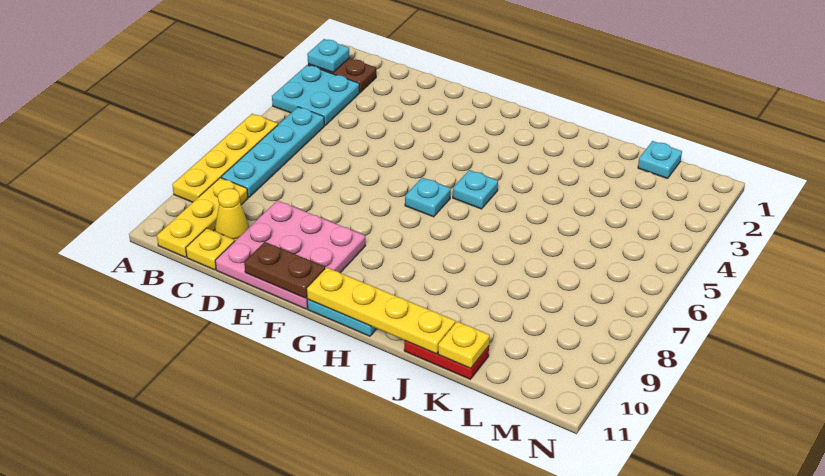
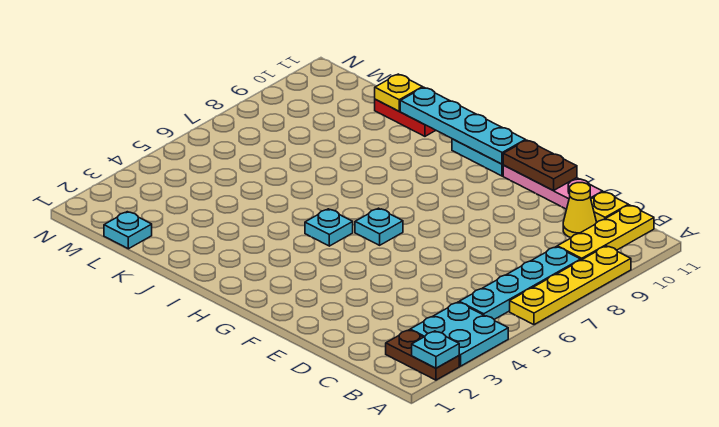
pink 3x3 plate [215,200,366,309] -> pink 1x3 plate [503,165,603,209]
yellow 1x4 plate [306,267,455,354] -> cyan 1x4 plate [400,87,525,164]

